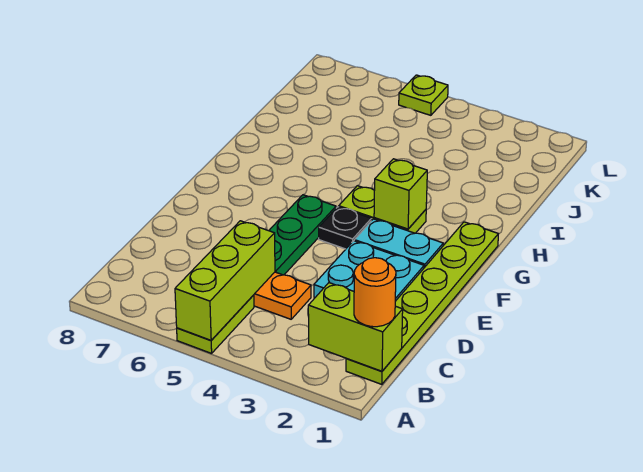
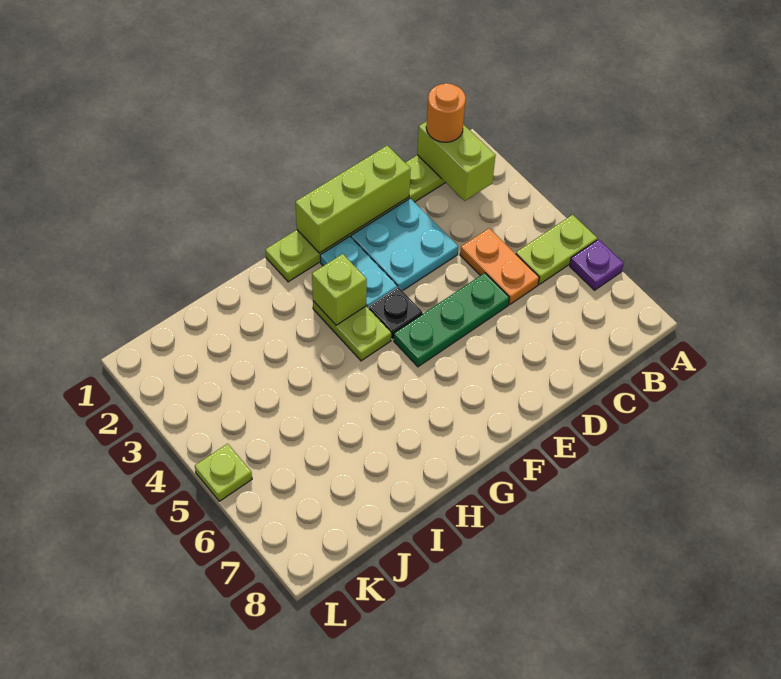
lime 1x3 brick [175,221,275,340] -> lime 1x3 brick moved to [295,145,411,253]
none -> purple 1x1 plate [570,239,624,290]

